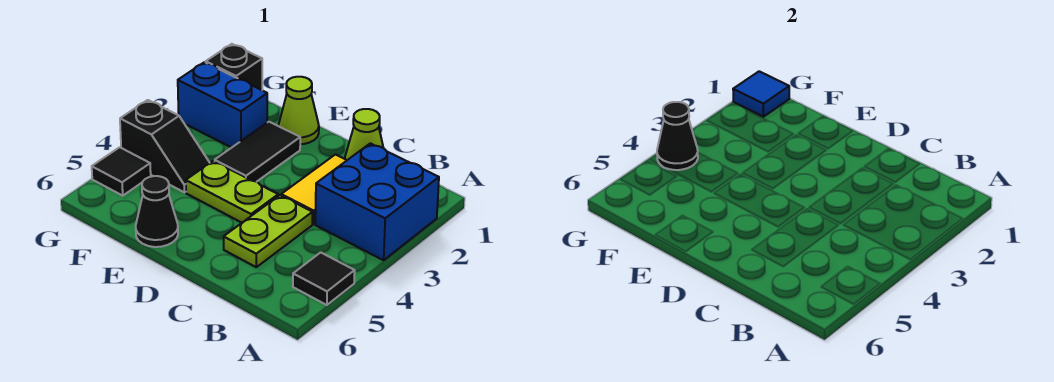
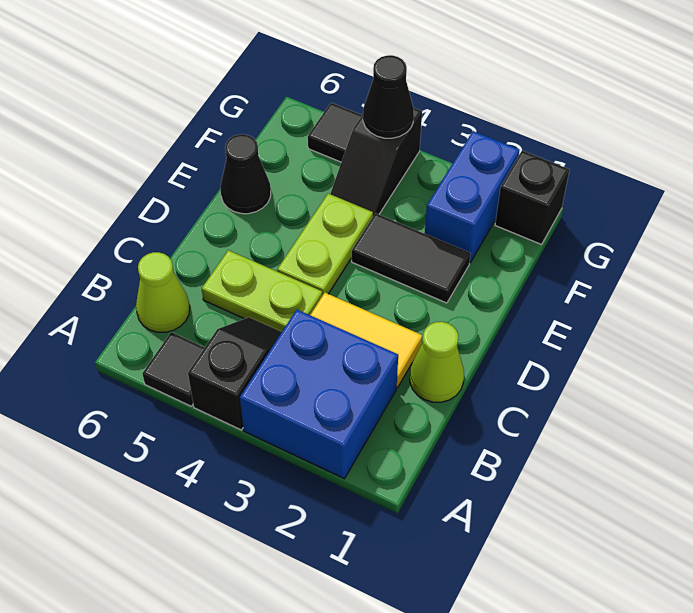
none -> black 1x2 slope [188,317,282,430]
lime 1x1 cone [279,77,319,144] -> lime 1x1 cone moved to [136,252,190,332]
blue 1x1 tile [733,71,789,117] -> none

